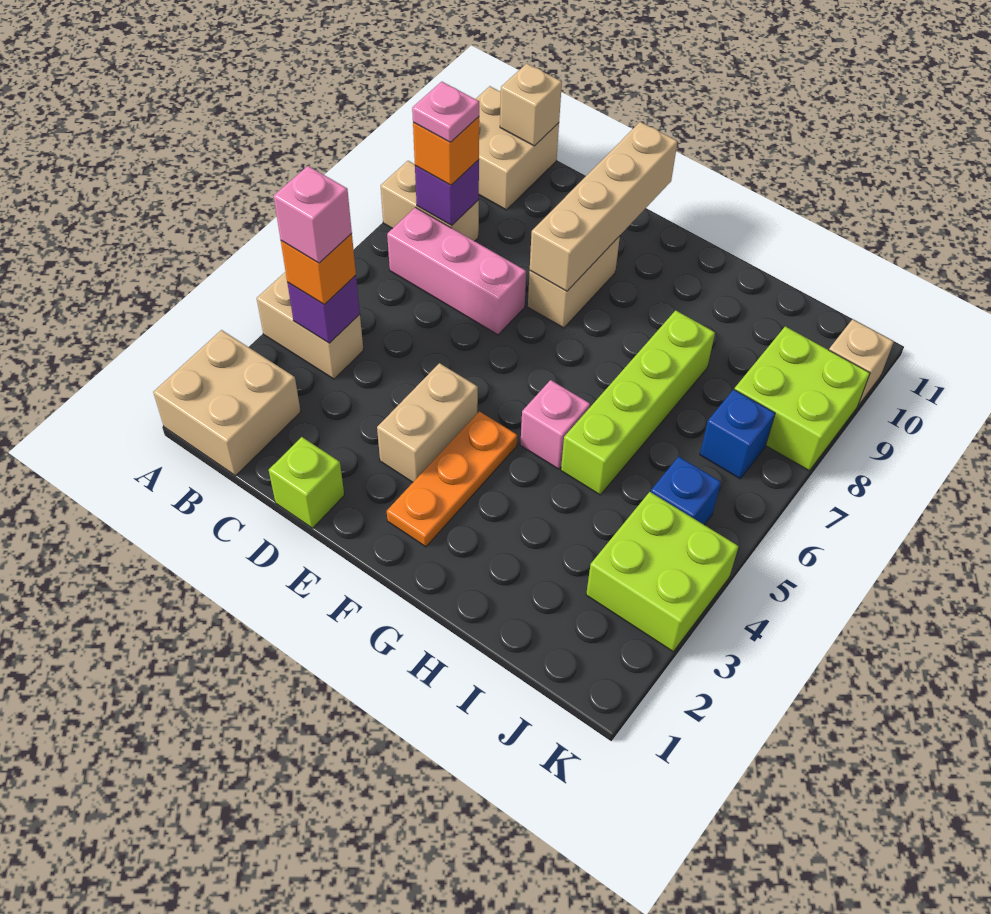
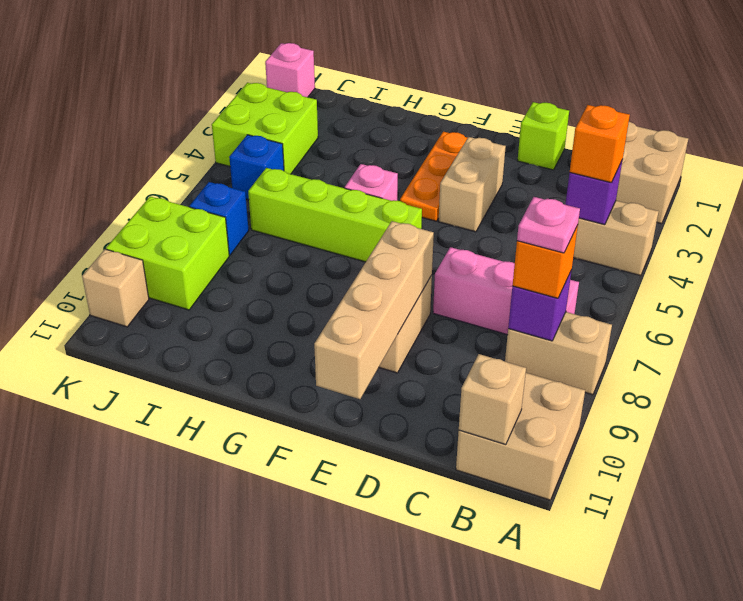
pink 1x1 brick [274,166,352,263] -> pink 1x1 brick moved to [265,43,315,97]
lime 1x4 brick [561,310,715,495] -> lime 1x4 brick turned to [248,168,422,262]

